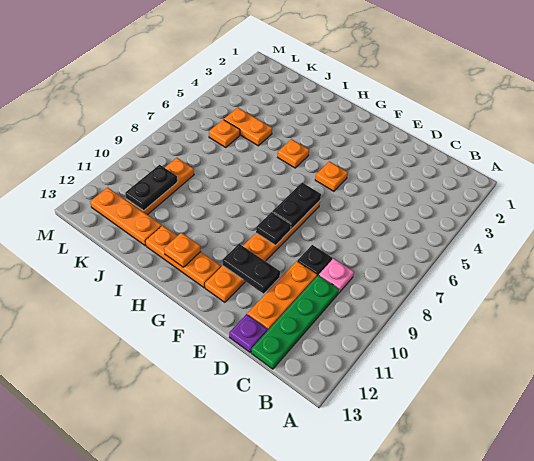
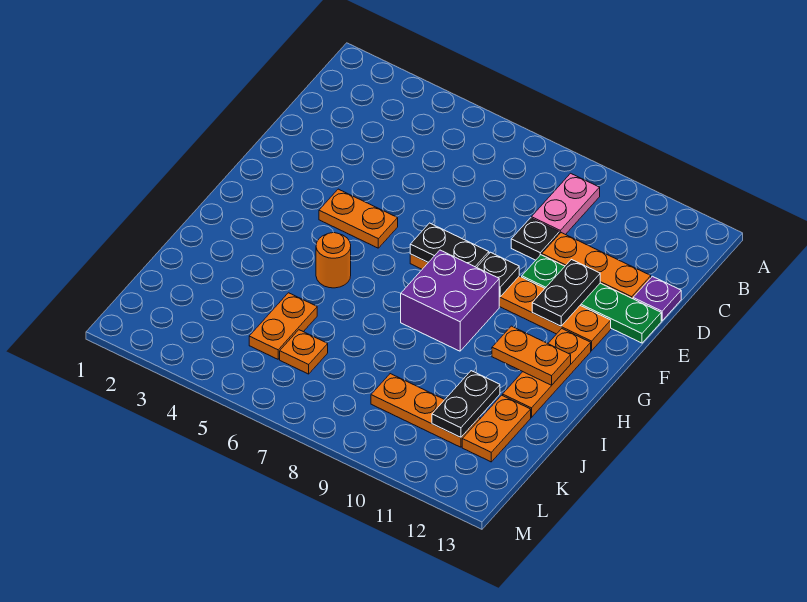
pink 1x1 plate [319,259,354,294] -> pink 1x2 plate [531,173,600,235]
green 1x4 plate [251,275,339,369] -> green 1x4 plate moved to [522,255,661,343]
orange 1x1 plate [315,161,348,191] -> orange 1x2 plate [319,189,398,248]
none -> purple 2x2 brick [401,250,499,351]
orange 1x1 plate [278,139,309,168] -> orange 1x1 round brick [316,233,351,288]
orange 1x1 plate [164,233,201,267] -> orange 1x2 plate [492,326,571,385]
orange 1x3 plate [90,188,162,245] -> orange 1x2 plate [462,395,531,462]
black 1x2 plate [125,165,177,211] -> black 1x2 plate turned to [432,371,500,437]

